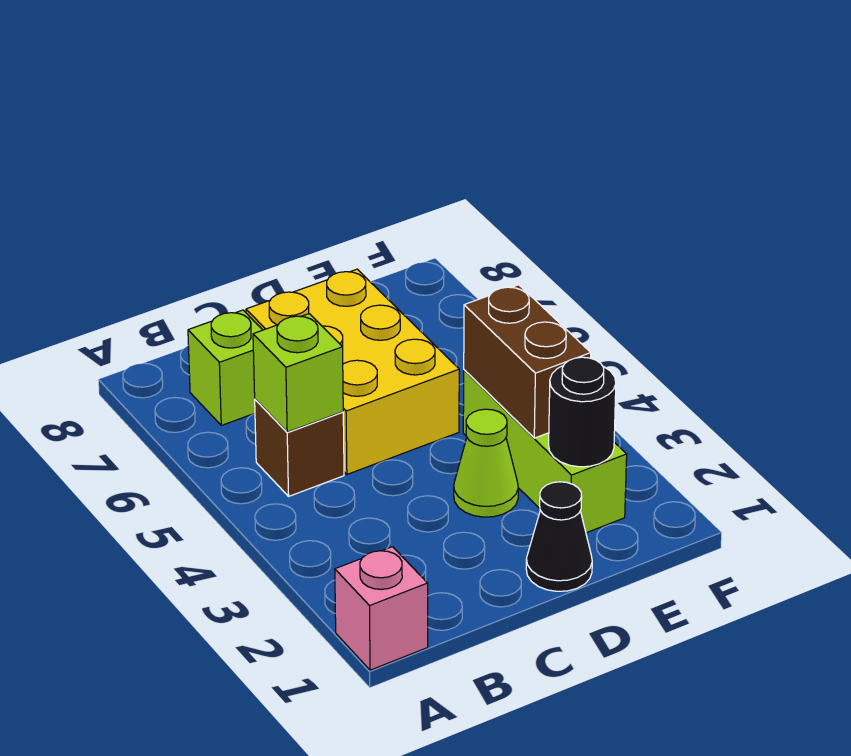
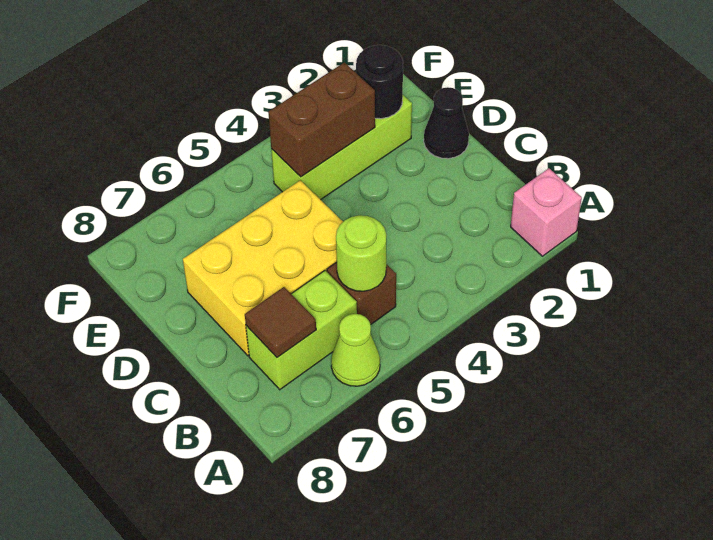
lime 1x1 brick [253,314,343,432] -> lime 1x1 round brick [336,215,386,291]
lime 1x1 brick [188,310,262,425] -> lime 1x2 brick [246,271,357,390]
none -> brown 1x1 tile [245,287,316,358]
lime 1x1 cone [454,409,518,517] -> lime 1x1 cone moved to [331,314,380,386]

